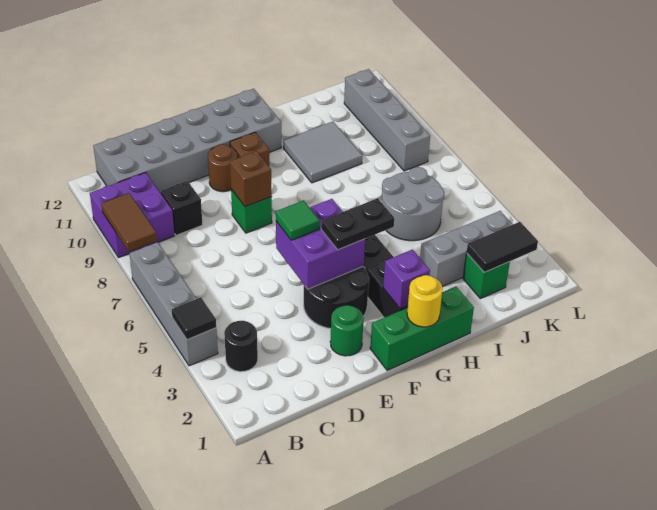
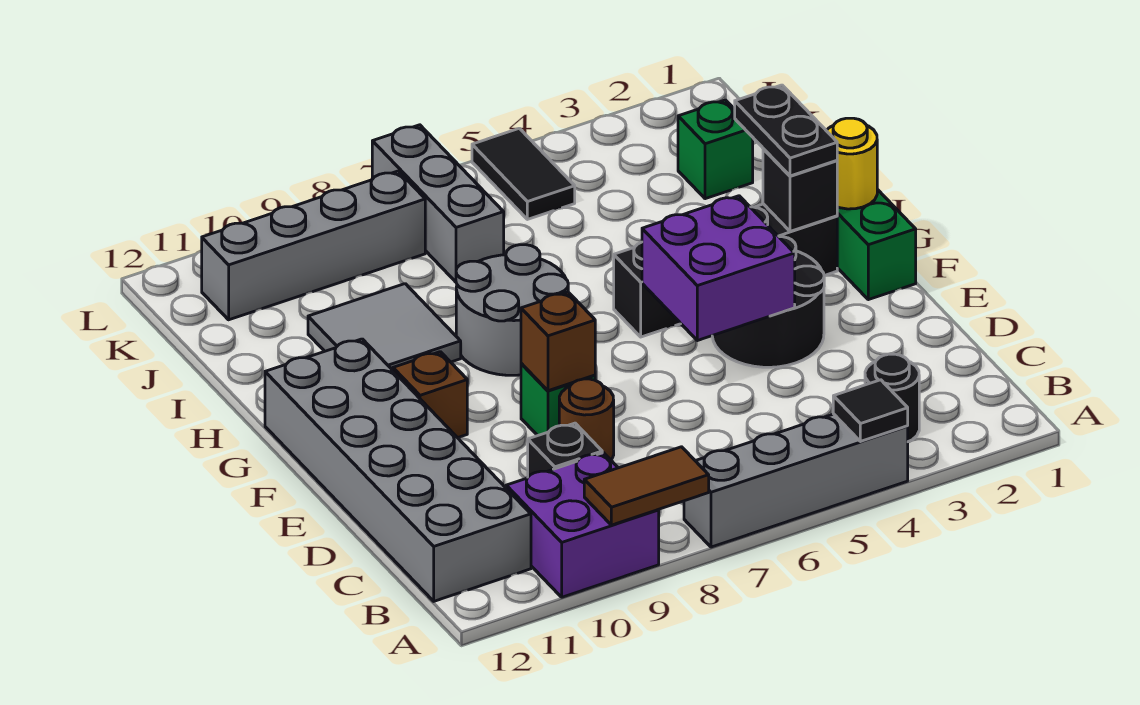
green 1x1 round brick [330,305,364,356] -> none
green 1x1 tile [276,201,319,240] -> none
brown 1x1 round brick [208,144,237,192] -> brown 1x1 round brick moved to [559,379,614,460]
black 1x2 plate [321,198,394,250] -> black 1x2 plate moved to [735,85,837,176]
purple 1x1 brick [383,250,430,309] -> black 1x1 brick [763,149,837,231]
grey 1x3 brick [420,211,513,286] -> grey 1x3 brick moved to [372,125,504,282]
grey 2x2 round brick [382,167,444,241] -> grey 2x2 round brick moved to [456,245,568,375]
black 1x2 tile [467,222,538,272] -> black 1x2 tile moved to [472,128,575,219]

